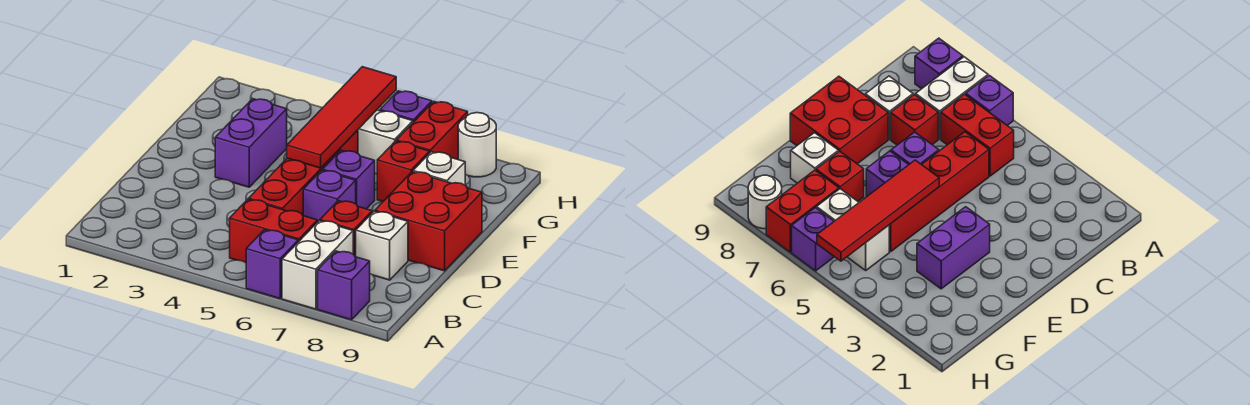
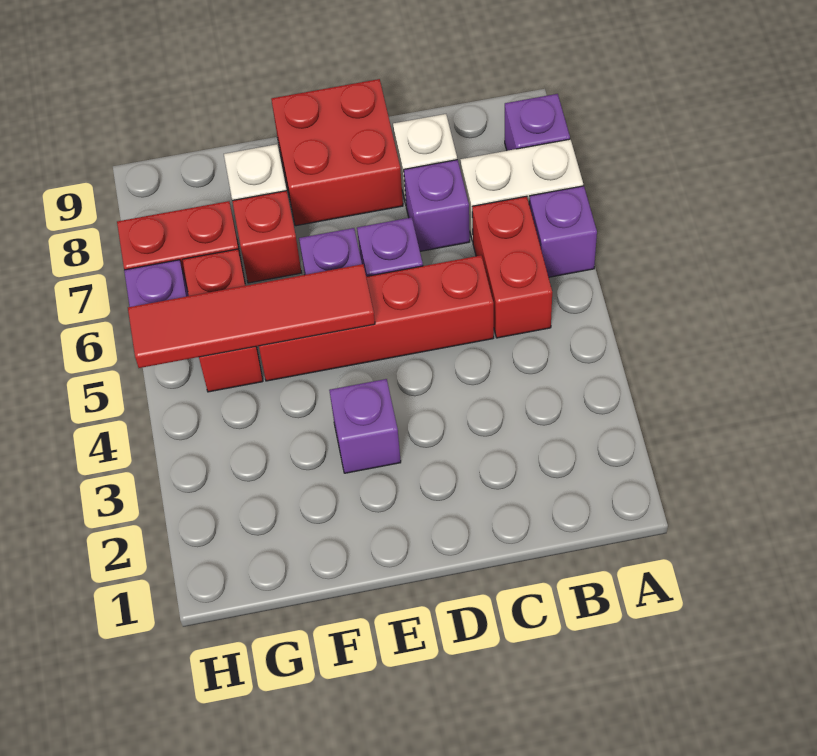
red 1x1 brick [320,201,372,257] -> purple 1x1 brick [404,160,470,251]
purple 1x2 brick [215,99,287,187] -> purple 1x1 brick [329,379,401,473]
white 1x2 brick [358,110,413,174] -> red 1x2 brick [183,249,263,392]
white 1x1 round brick [458,113,496,177] -> none

